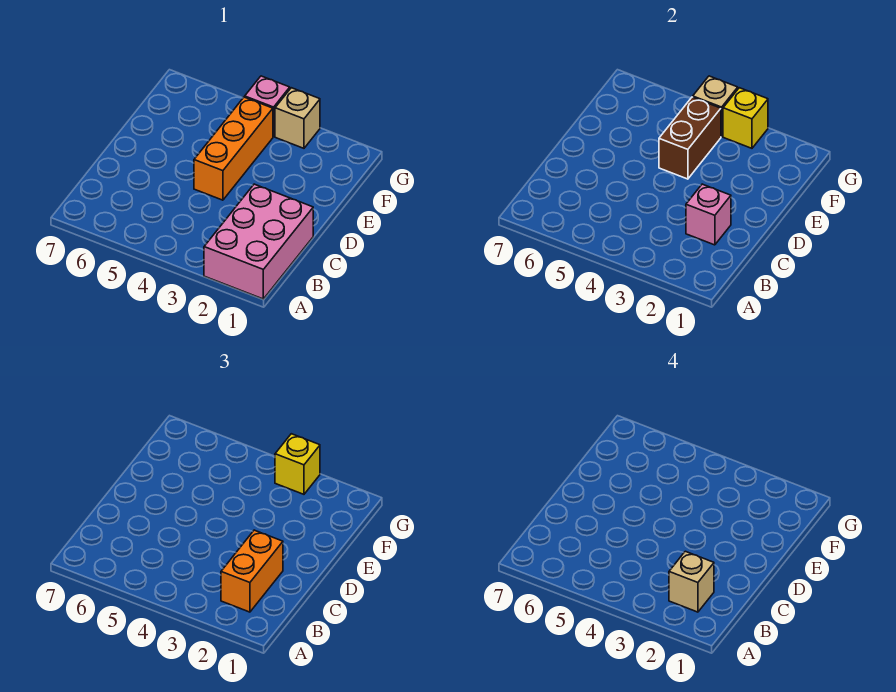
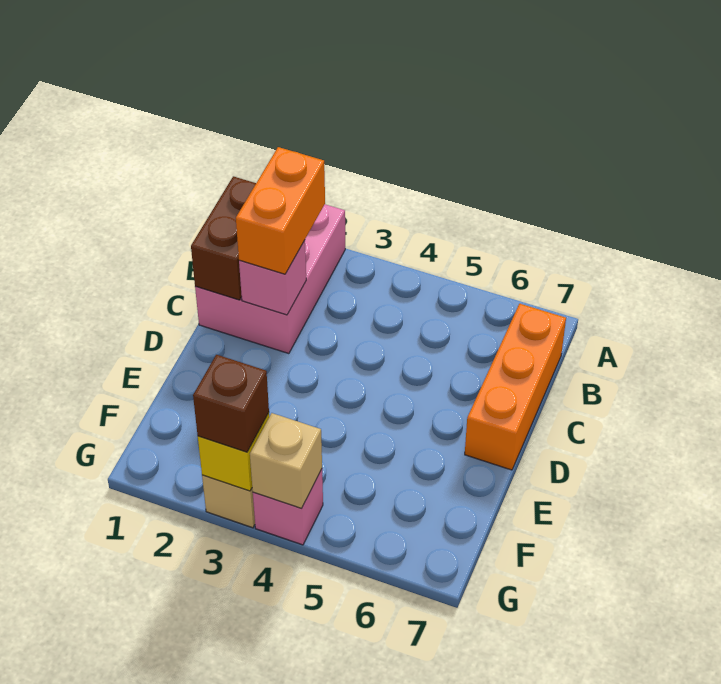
tan 1x1 brick [669,551,714,612] -> none
orange 1x3 brick [194,97,273,200] -> orange 1x3 brick moved to [465,304,566,470]
brown 1x2 brick [659,97,721,179] -> brown 1x2 brick moved to [191,176,256,300]
yellow 1x1 brick [275,434,320,494] -> brown 1x1 brick [193,355,269,452]

